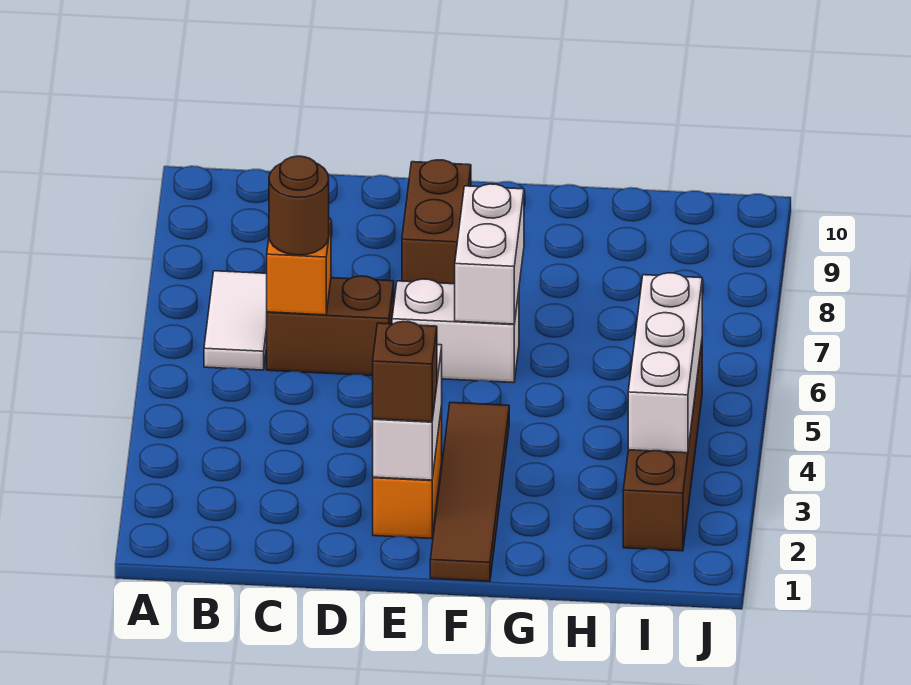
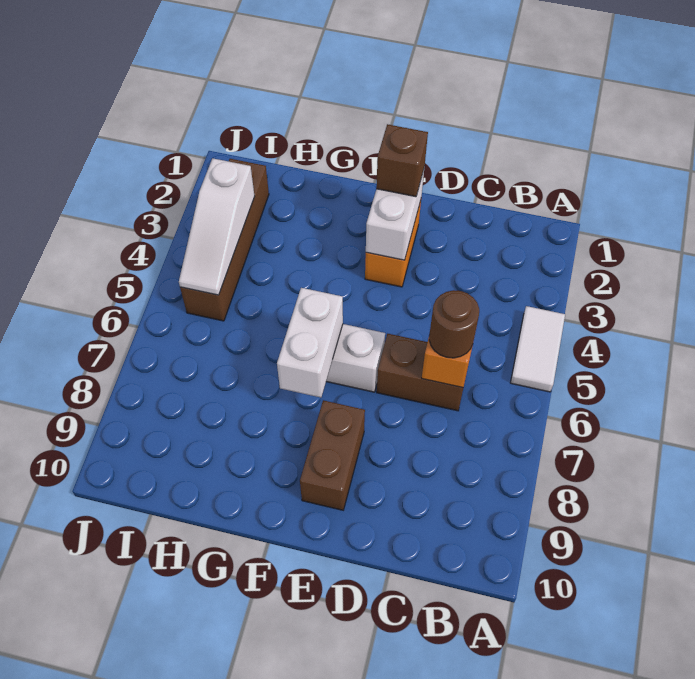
white 1x2 tile [204,271,267,370] -> white 1x2 tile moved to [510,306,565,392]
brown 1x4 tile [430,402,509,581] -> none
white 1x3 brick [628,273,702,453] -> white 1x3 slope [179,158,255,295]

